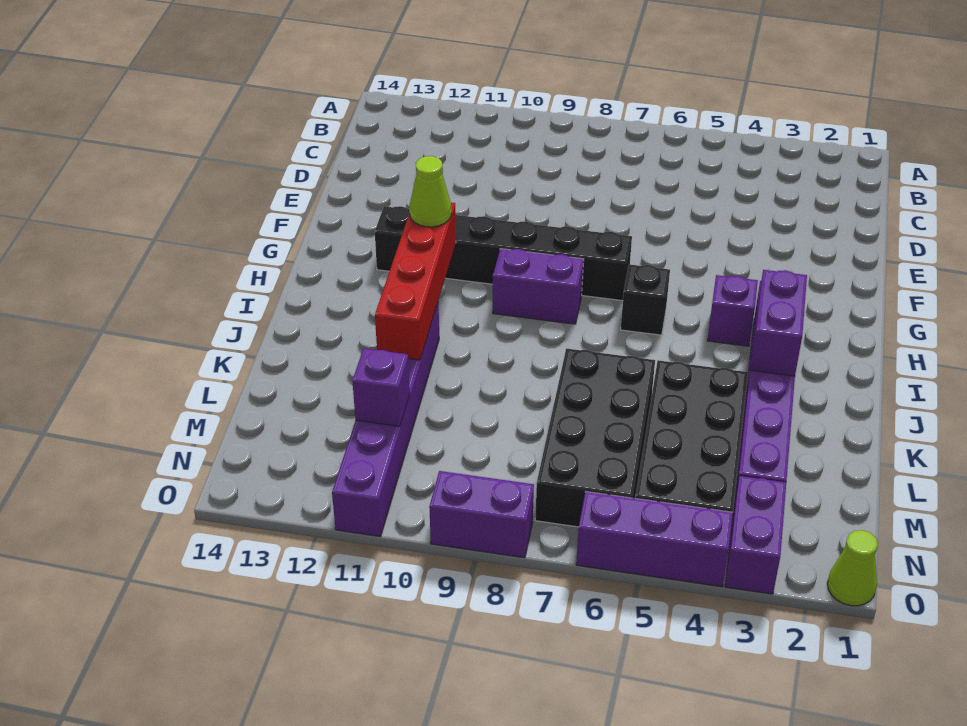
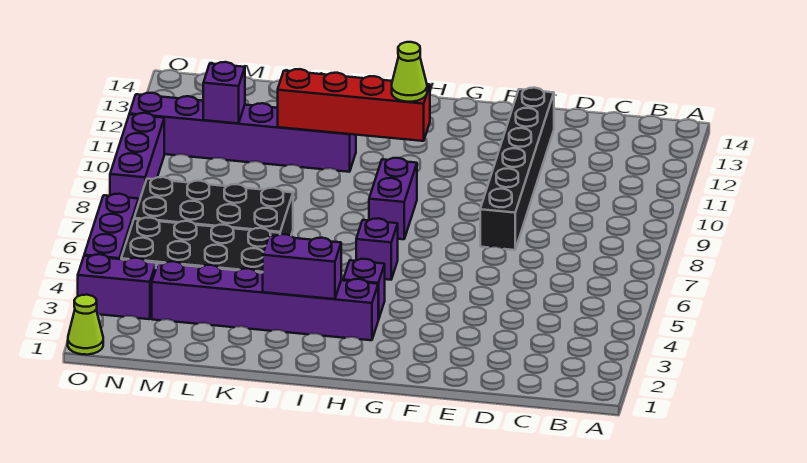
black 1x6 brick [375,206,632,301] -> black 1x6 brick moved to [480,88,554,250]
black 1x1 brick [621,264,670,335] -> purple 1x1 brick [356,218,398,280]
purple 1x2 brick [429,471,534,558] -> purple 1x3 brick [110,113,164,201]

